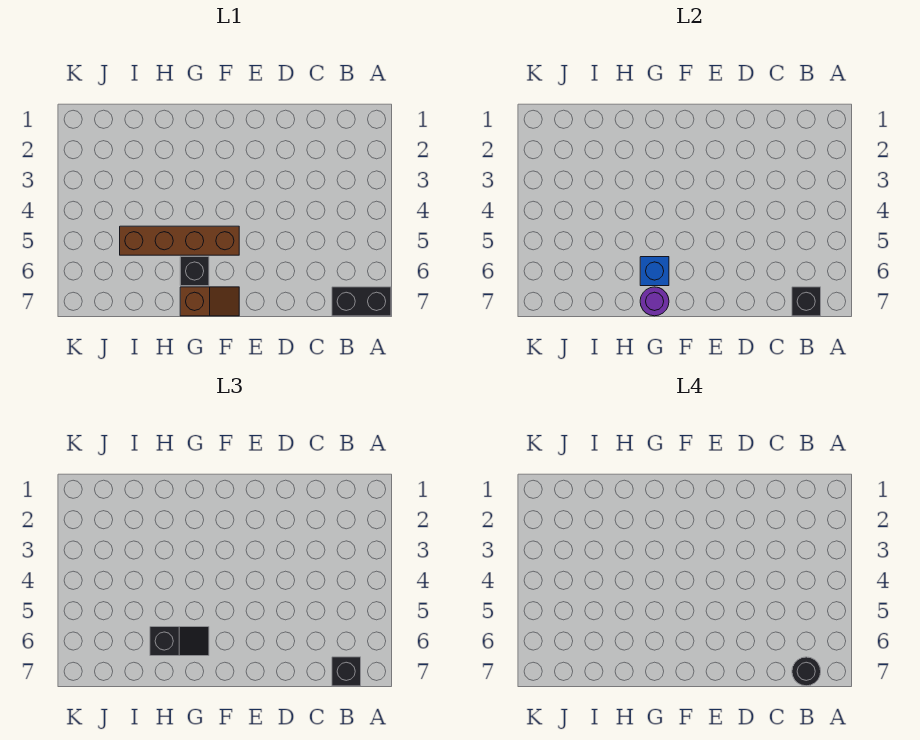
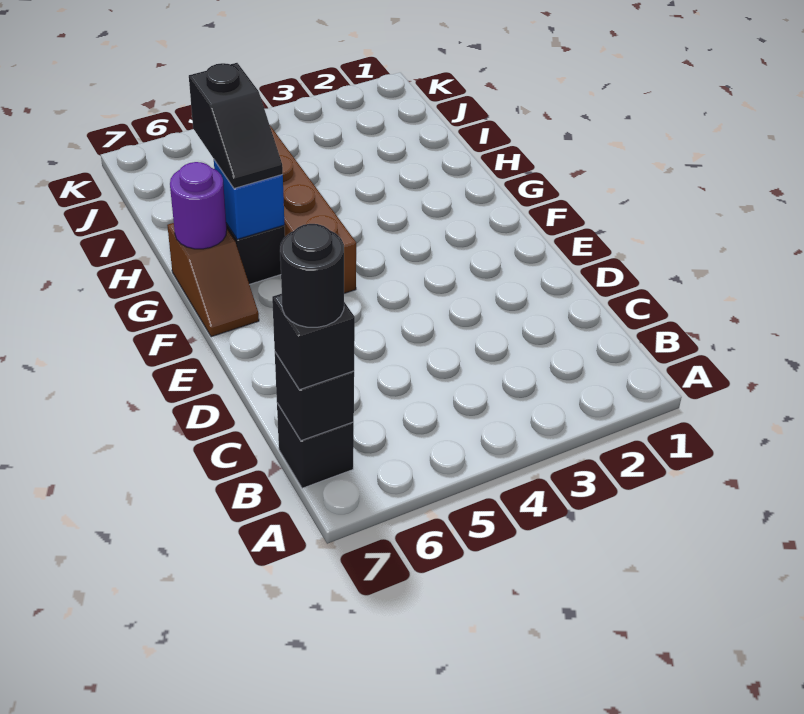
black 1x2 brick [332,287,391,316] -> black 1x1 brick [277,403,354,488]

